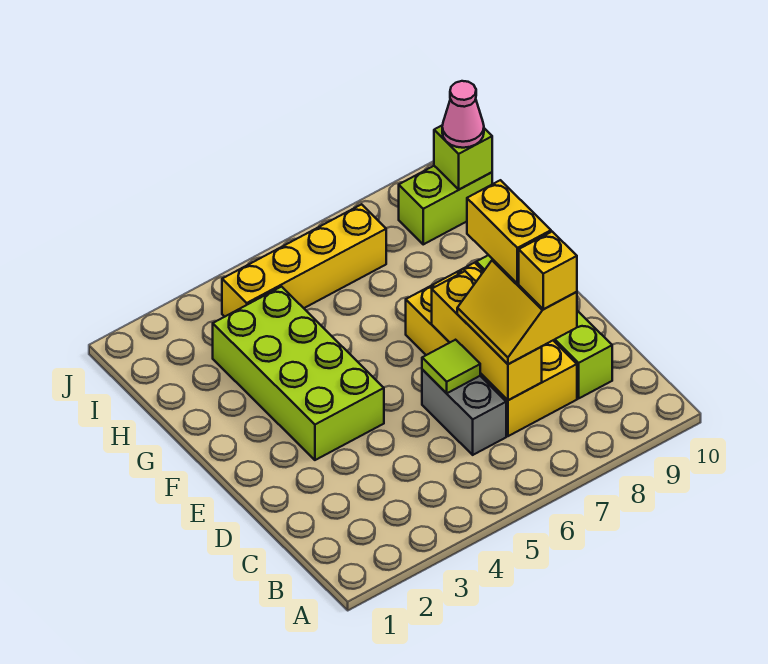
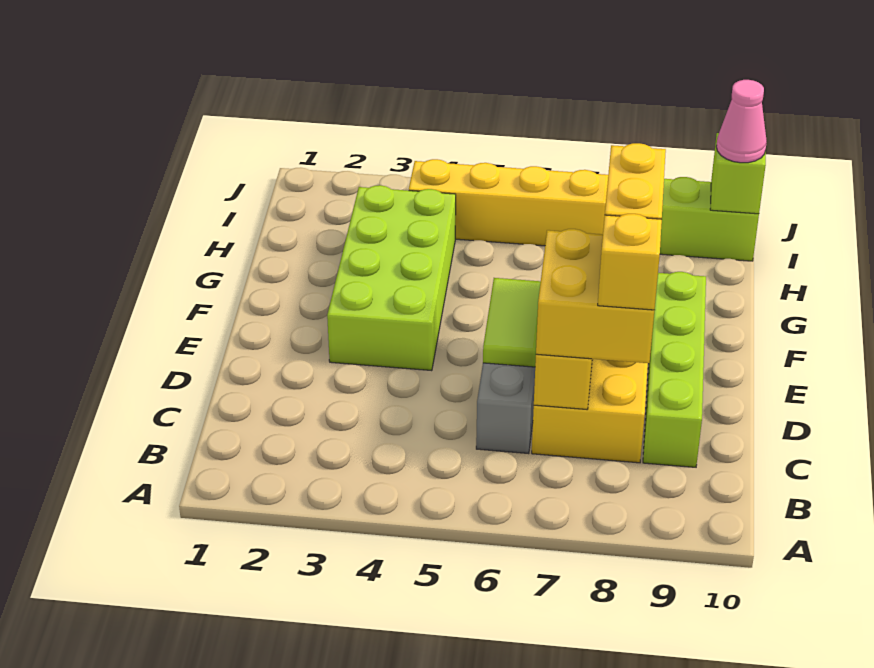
yellow 2x2 slope [457,260,577,364] -> yellow 2x2 brick [536,229,655,363]
lime 1x1 tile [422,340,480,393] -> lime 1x2 tile [483,278,541,367]

